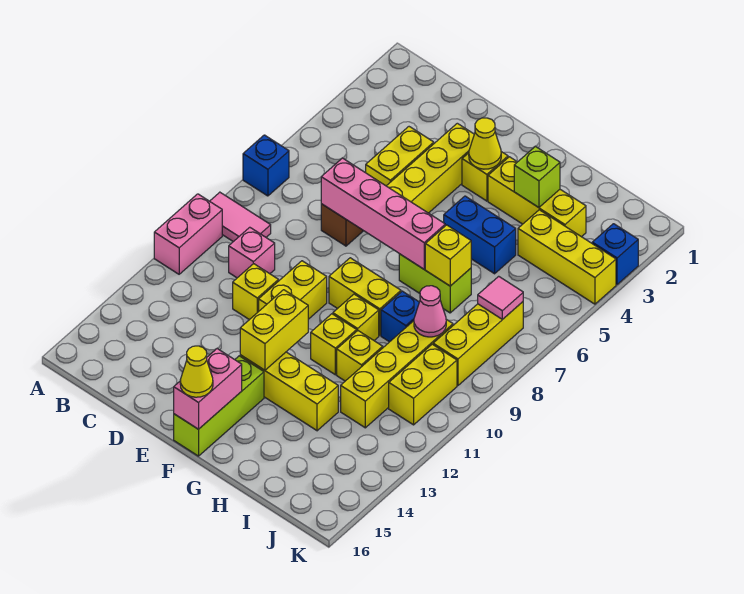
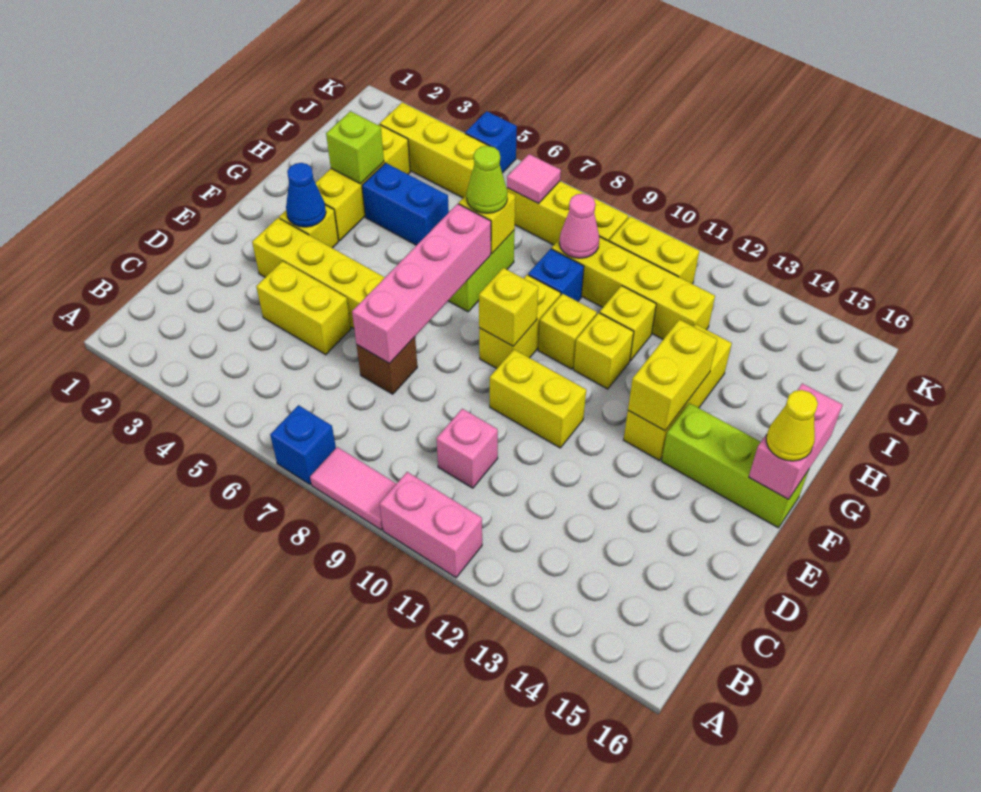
pink 1x2 tile [210,192,271,242] -> pink 1x2 tile turned to [310,447,396,530]
yellow 1x1 brick [233,264,278,320] -> yellow 1x1 brick moved to [479,268,538,346]
yellow 1x1 cone [469,118,501,169] -> blue 1x1 cone [286,163,326,227]
yellow 1x2 brick [240,290,308,370] -> yellow 1x2 brick turned to [628,320,717,431]
pink 1x2 brick [174,349,242,429] -> pink 1x2 brick turned to [749,383,843,499]
blue 1x2 brick [444,196,516,274] -> blue 1x2 brick turned to [362,163,449,245]
none -> lime 1x1 cone [467,146,507,213]
yellow 1x3 brick [518,210,616,304] -> yellow 1x3 brick turned to [380,102,489,198]
blue 1x1 brick [592,224,638,284] -> blue 1x1 brick moved to [465,111,517,173]

